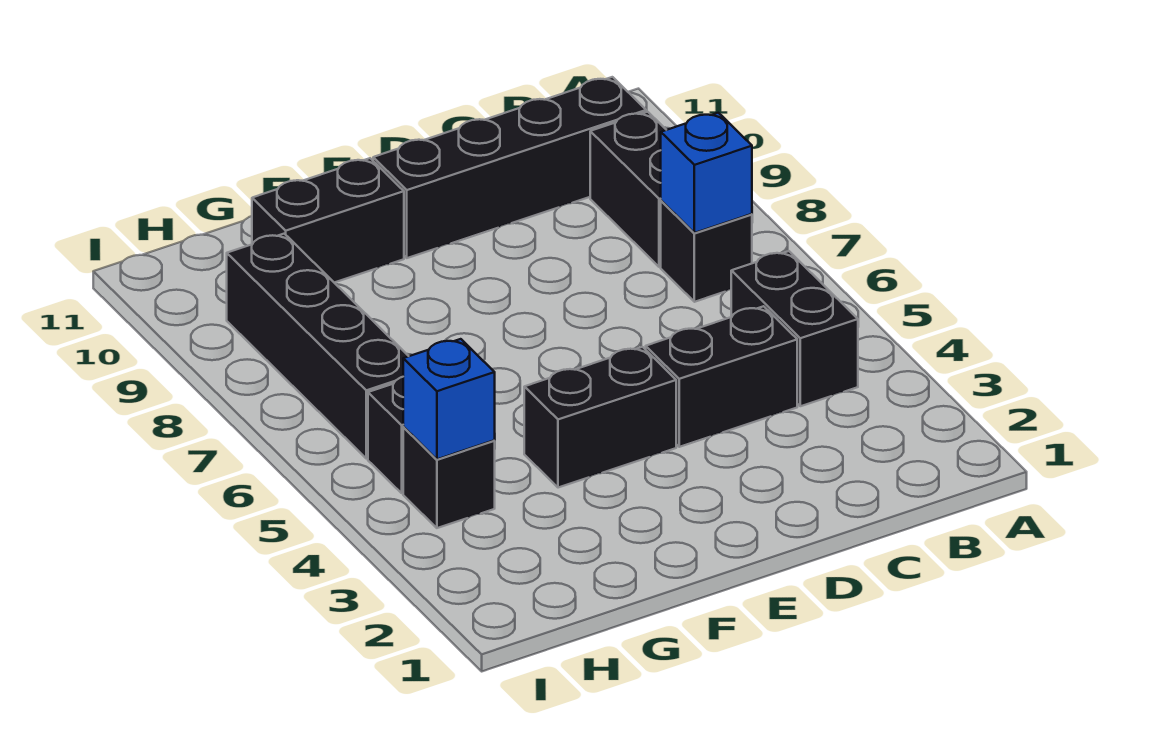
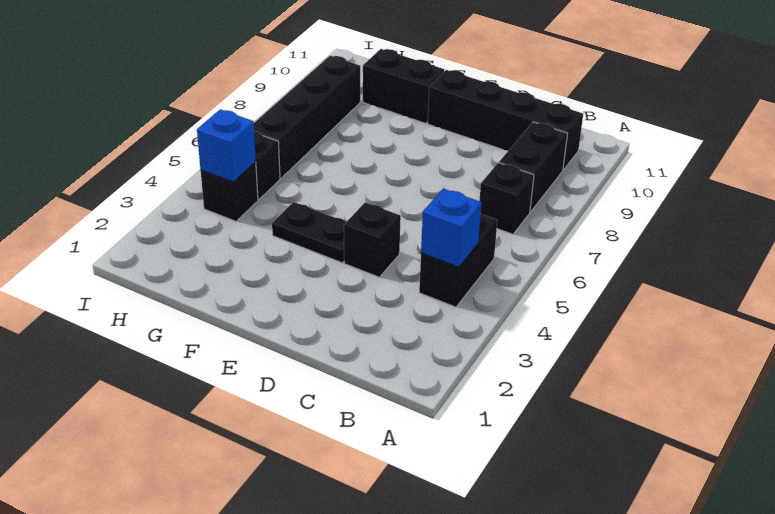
blue 1x1 brick [661,113,752,233] -> blue 1x1 brick moved to [421,189,482,267]
black 1x2 brick [646,306,797,447] -> black 1x1 brick [344,202,401,277]
black 1x2 brick [524,347,676,488] -> black 1x2 plate [272,202,346,263]

